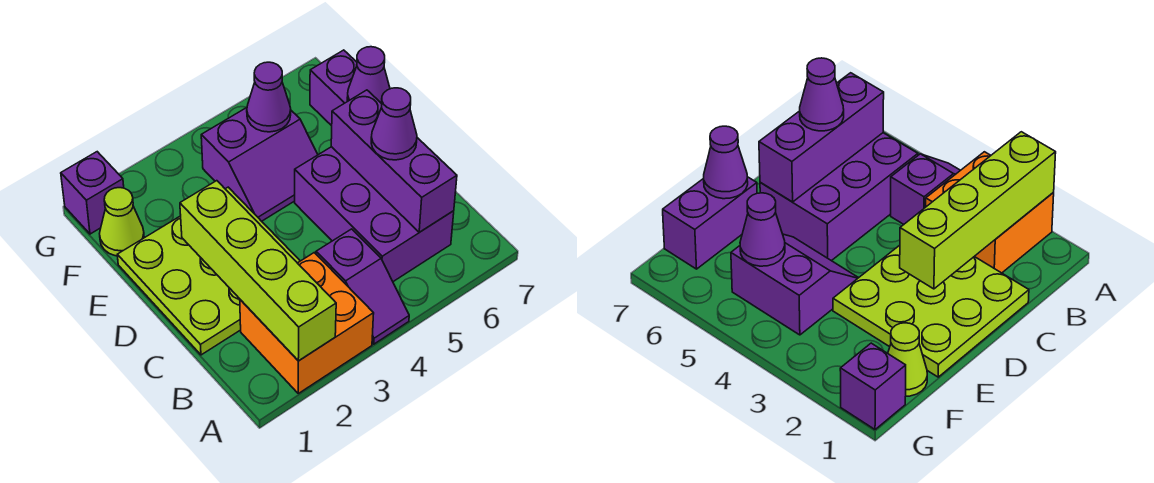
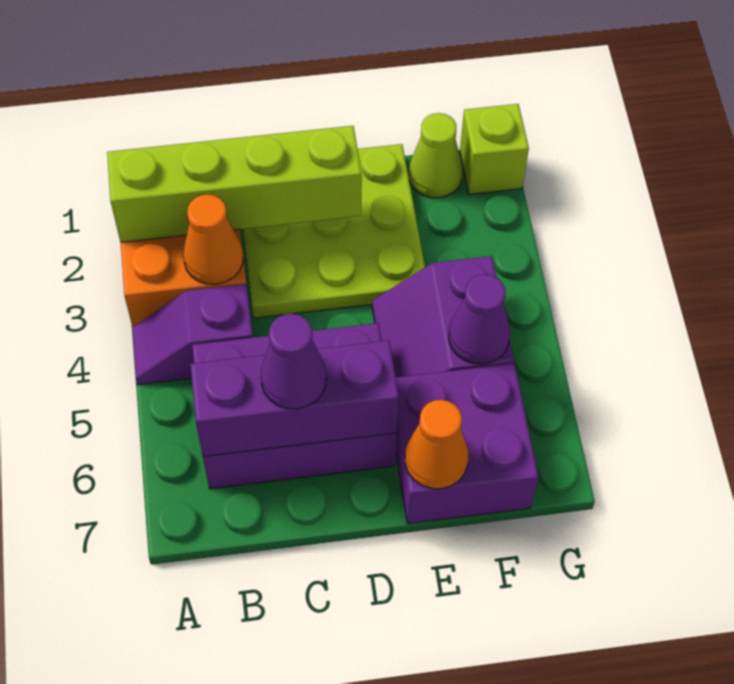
none -> orange 1x1 cone [183,194,243,284]
purple 1x2 brick [310,50,357,126] -> purple 2x2 brick [396,364,539,524]
purple 1x1 cone [347,47,390,104] -> orange 1x1 cone [405,400,468,489]
purple 1x1 brick [61,152,124,234] -> lime 1x1 brick [460,104,529,194]

